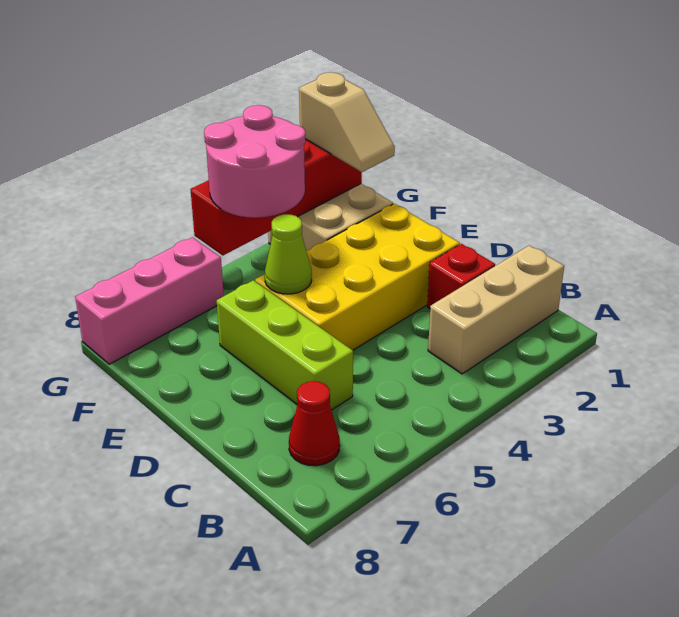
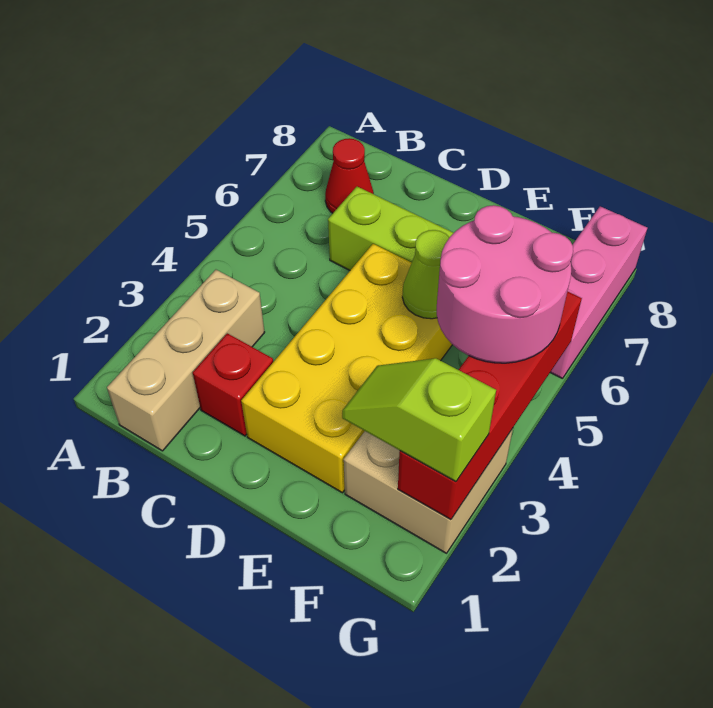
tan 1x2 slope [299,72,395,172] -> lime 1x2 slope [342,358,496,482]

